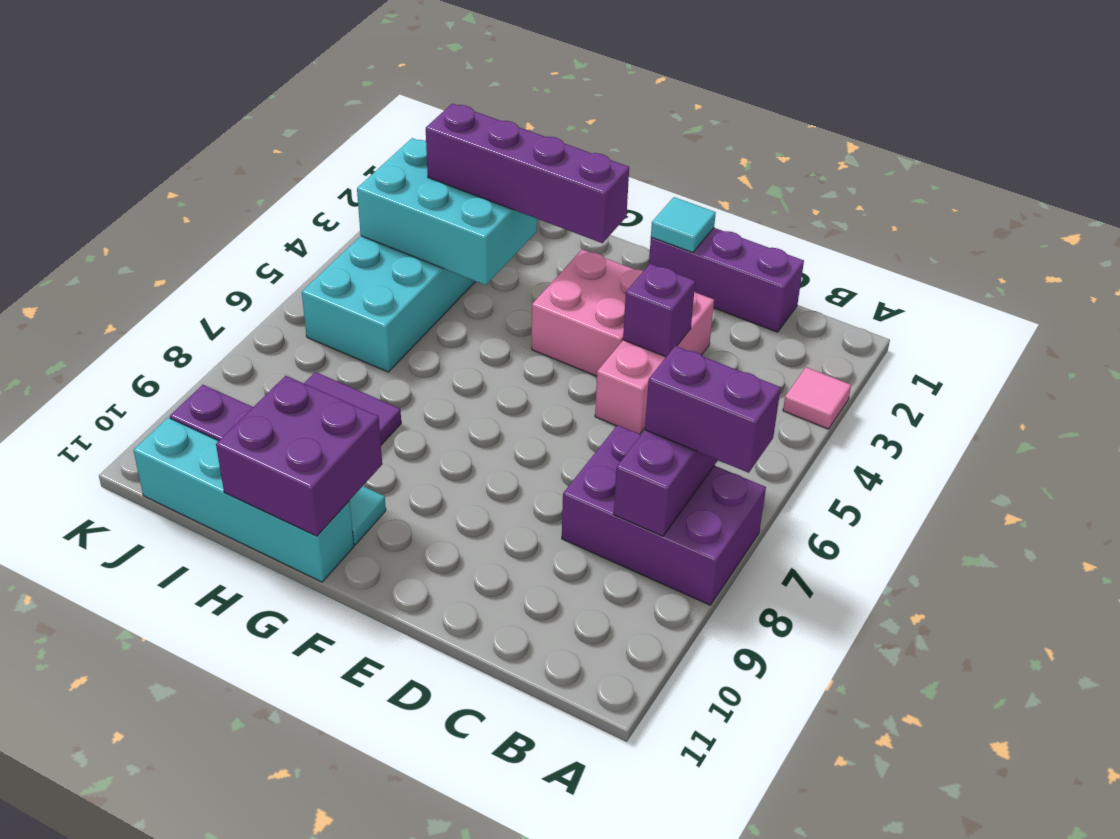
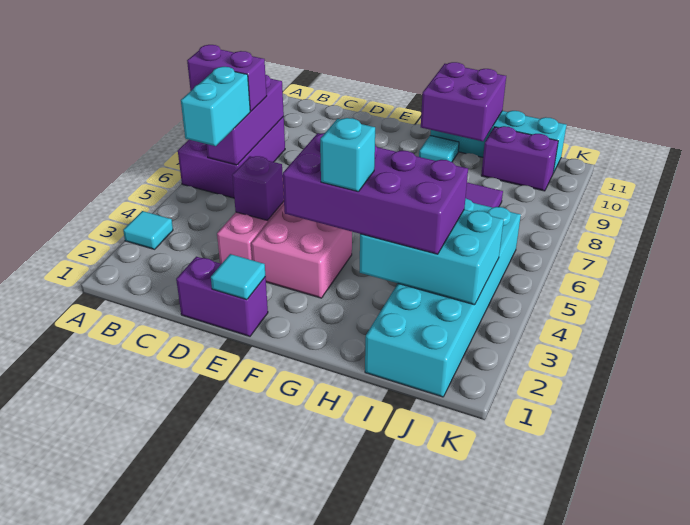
pink 1x1 tile [783,367,851,429] -> cyan 1x1 tile [123,211,173,249]
purple 2x3 brick [562,425,766,605] -> purple 2x3 brick turned to [178,117,285,198]
none -> cyan 1x2 brick [181,67,250,146]
purple 1x3 brick [649,228,804,332] -> purple 1x2 brick [176,257,268,336]
purple 1x4 brick [426,104,629,243] -> purple 2x4 brick [283,133,468,254]
none -> cyan 1x1 brick [320,118,375,192]

